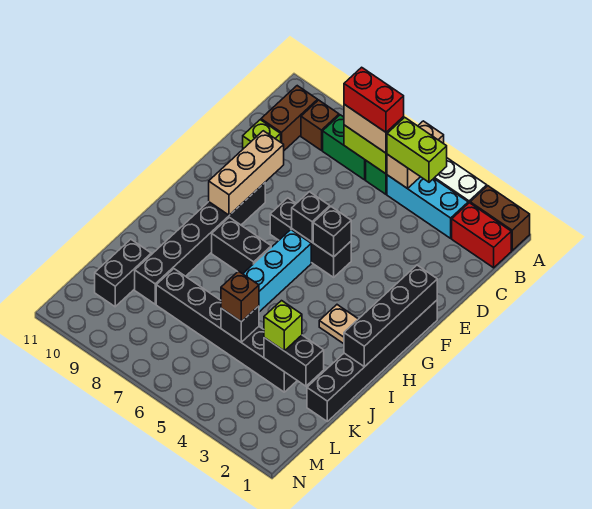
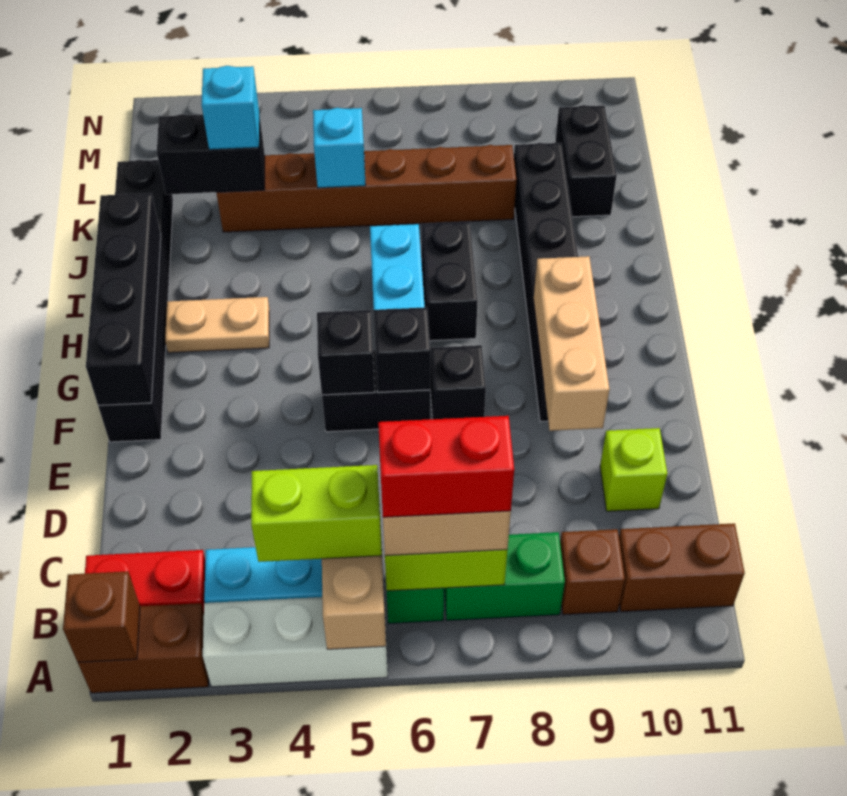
brown 1x2 brick [261,86,318,150] -> brown 1x2 brick turned to [619,523,745,612]
black 1x2 brick [212,217,271,274] -> black 1x2 brick turned to [421,222,478,341]
black 1x6 brick [156,269,297,392] -> brown 1x6 brick [216,145,516,232]
lime 1x1 brick [264,301,302,351] -> cyan 1x1 brick [202,66,259,150]
black 1x1 brick [221,306,259,342] -> cyan 1x1 brick [313,108,366,188]
brown 1x1 brick [221,271,259,322] -> brown 1x1 brick moved to [63,571,140,662]

